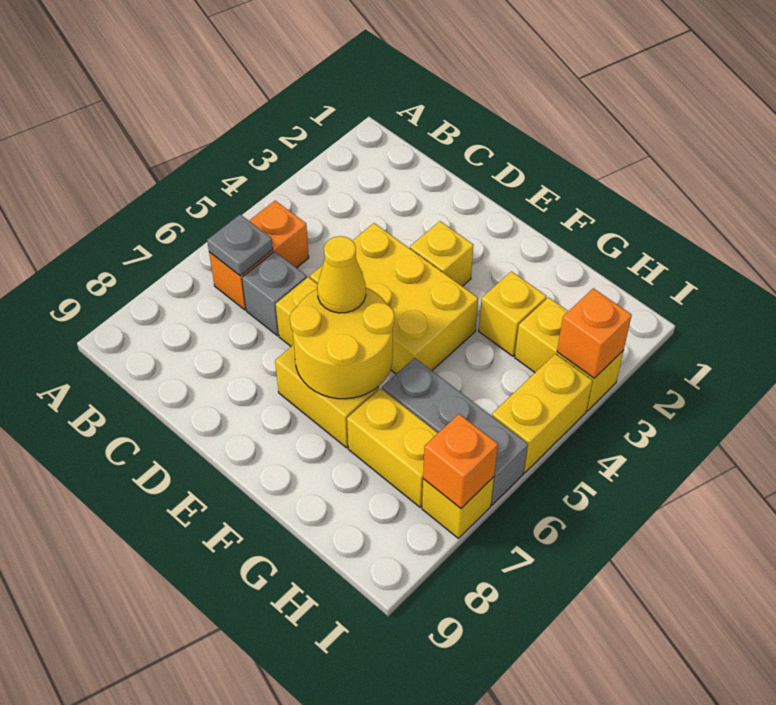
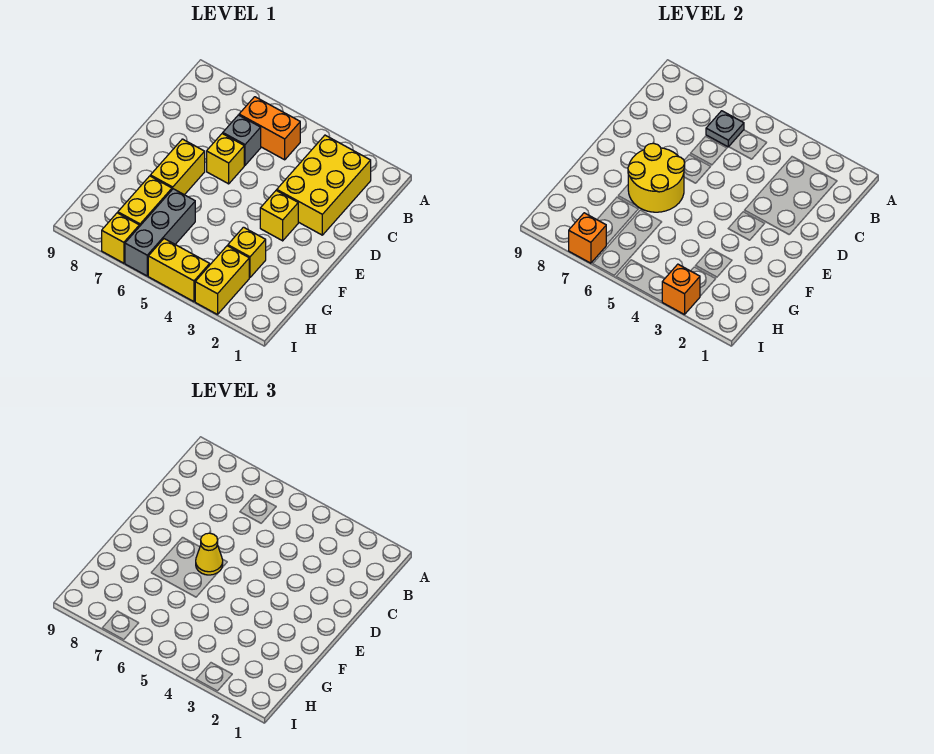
yellow 2x3 brick [310,223,478,374] -> yellow 2x3 brick moved to [277,135,371,235]

